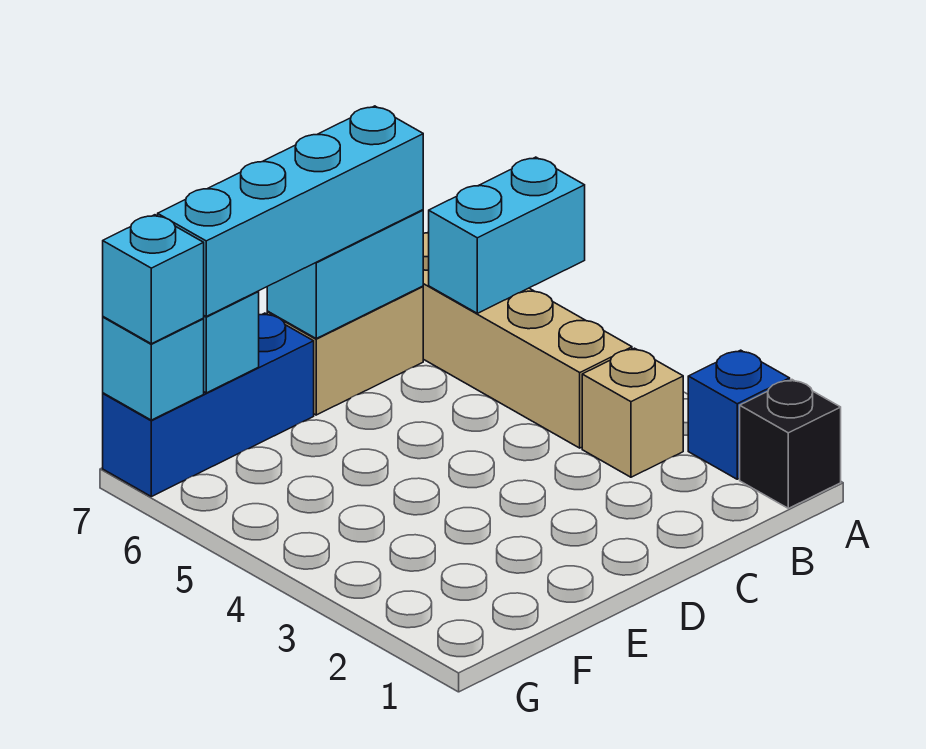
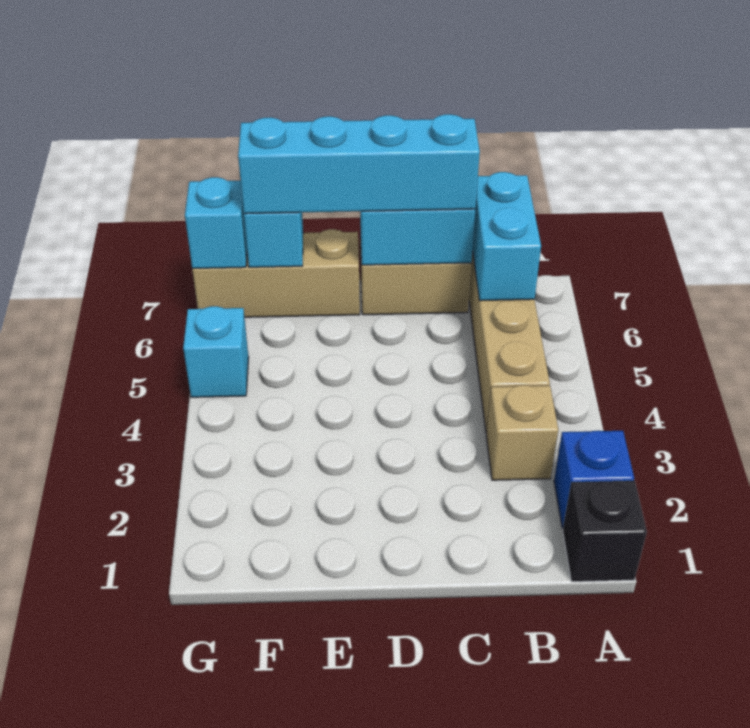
cyan 1x2 brick [429,157,585,313] -> cyan 1x2 brick turned to [473,172,541,301]
blue 1x3 brick [103,313,314,496] -> tan 1x3 brick [192,229,360,317]
cyan 1x1 brick [103,215,204,344] -> cyan 1x1 brick moved to [183,306,249,397]

